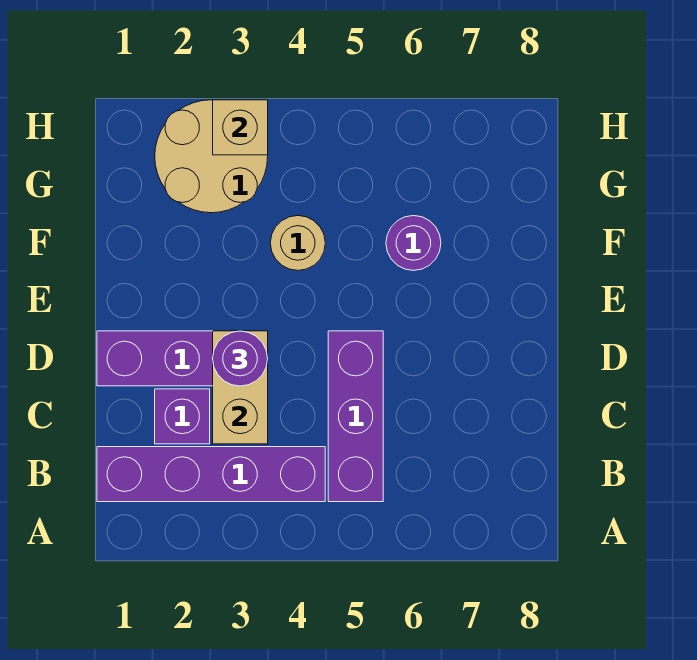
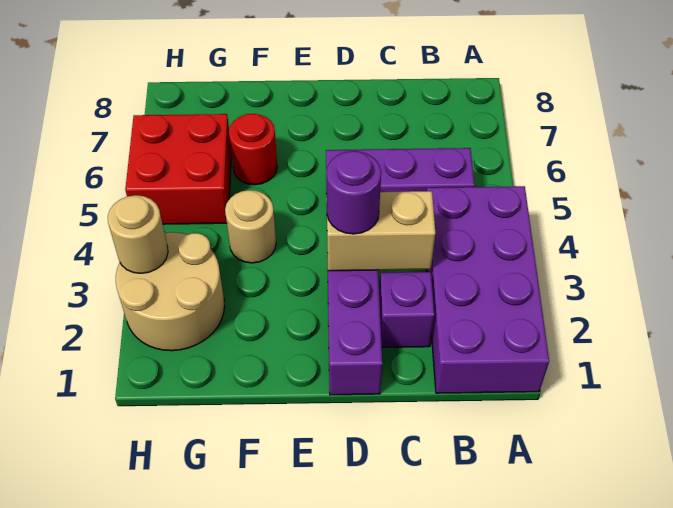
purple 1x4 brick [97,447,325,502] -> purple 2x4 brick [427,186,549,393]
purple 1x1 round brick [386,216,441,270] -> red 1x1 round brick [229,114,277,185]
none -> red 2x2 brick [125,114,231,224]
tan 1x1 brick [213,100,268,155] -> tan 1x1 round brick [108,195,168,273]

